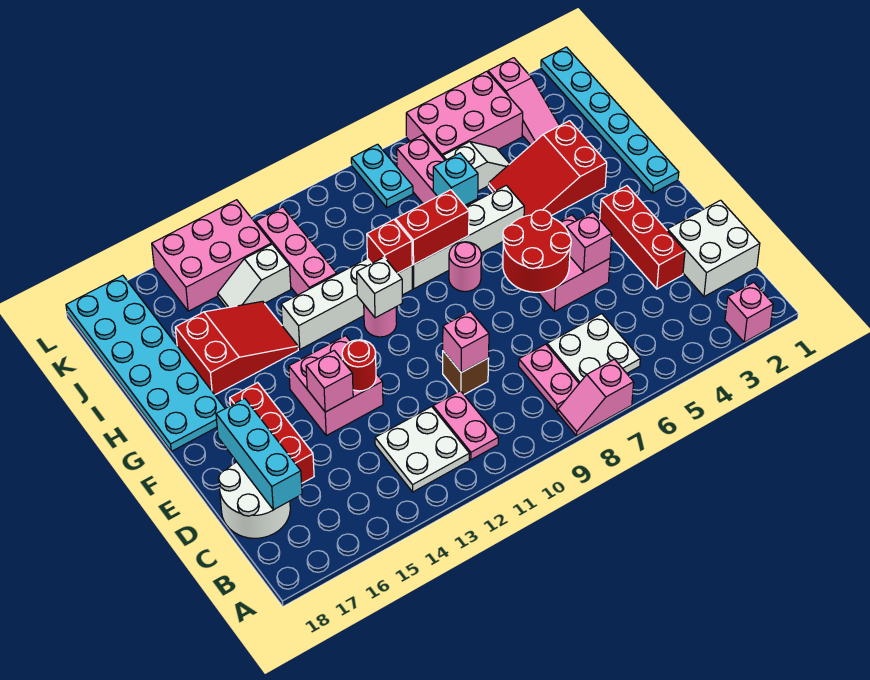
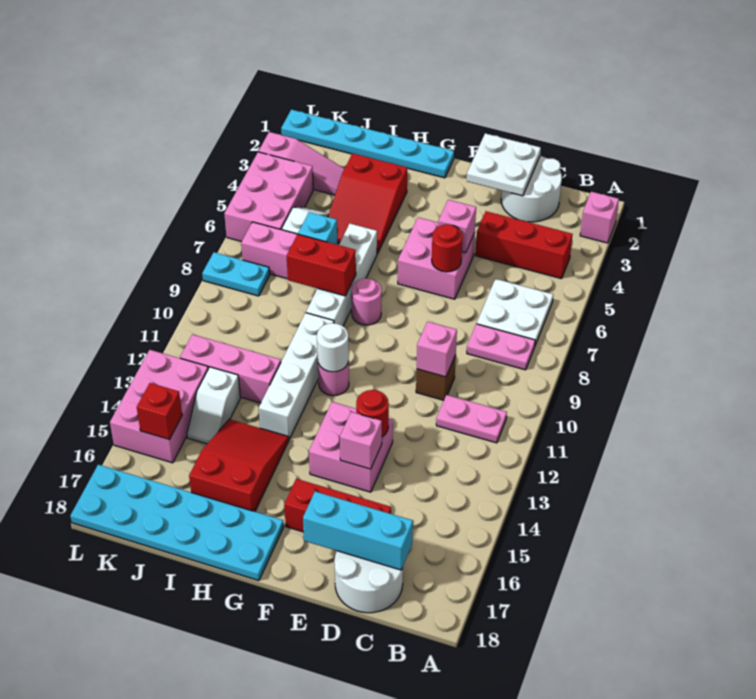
pink 1x2 slope [558,359,634,436] -> none
white 2x2 plate [375,407,470,492] -> white 2x2 plate moved to [467,133,541,196]
white 2x2 brick [667,200,760,297] -> white 2x2 round brick [501,156,562,222]
red 1x3 brick [600,186,685,289] -> red 1x3 brick moved to [475,211,573,279]
red 2x2 round brick [503,210,571,292] -> red 1x1 round brick [432,224,463,272]
white 1x1 brick [357,257,402,318] -> white 1x1 round brick [317,323,349,372]
red 1x2 brick [395,190,469,265] -> red 1x2 brick turned to [287,234,356,296]
red 1x1 brick [367,220,412,273] -> red 1x1 brick moved to [137,383,182,440]

